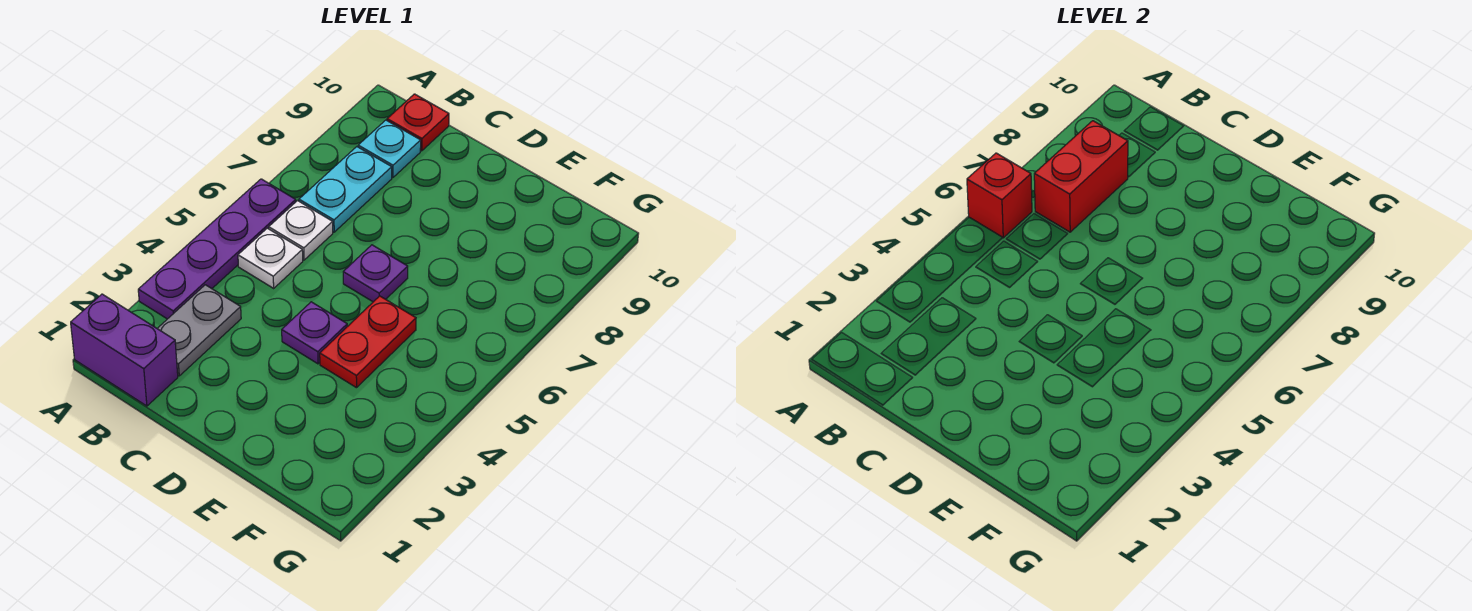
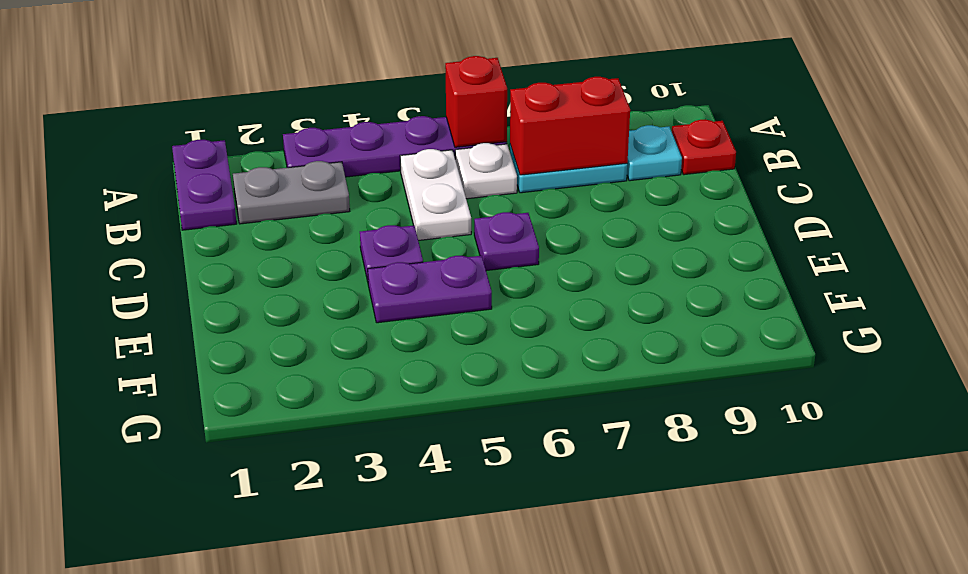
purple 1x2 brick [71,294,178,406] -> purple 1x2 plate [172,140,236,230]
white 1x1 plate [238,228,303,288] -> white 1x2 plate [400,149,471,241]
red 1x2 plate [320,296,416,388] -> purple 1x2 plate [368,256,492,323]

